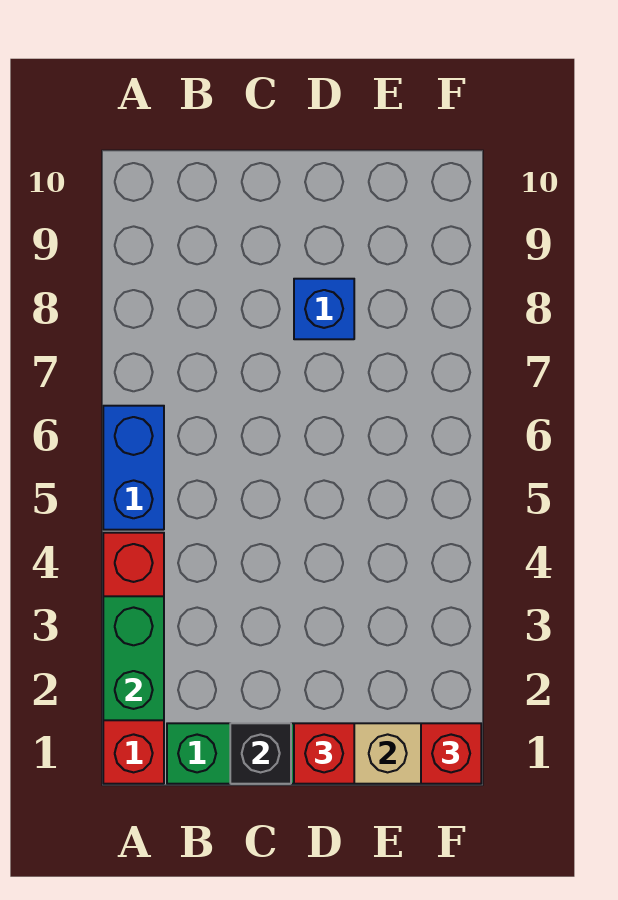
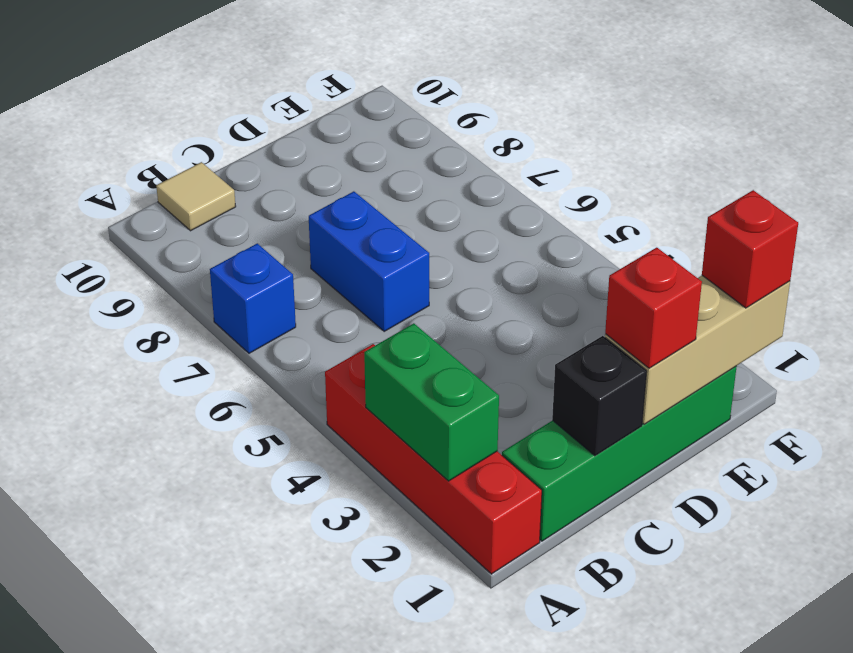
blue 1x2 brick [103,406,164,530] -> blue 1x2 brick moved to [309,191,429,331]
none -> tan 1x1 tile [156,162,236,231]
blue 1x1 brick [294,279,354,339] -> blue 1x1 brick moved to [210,243,296,353]

